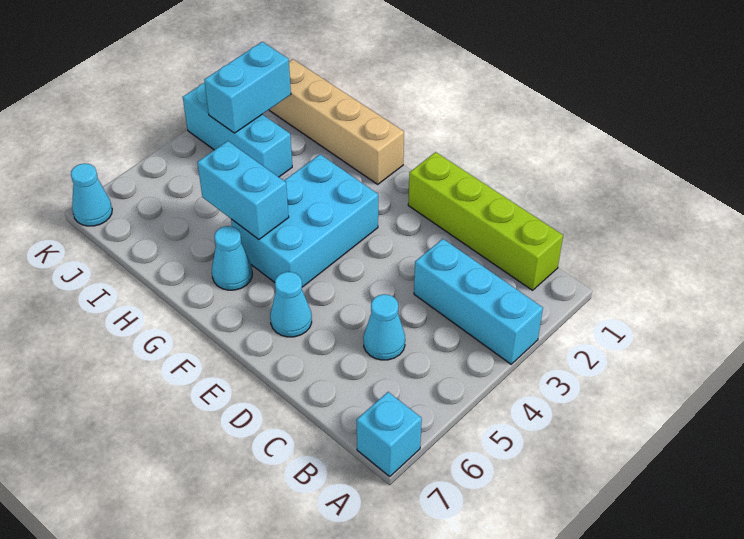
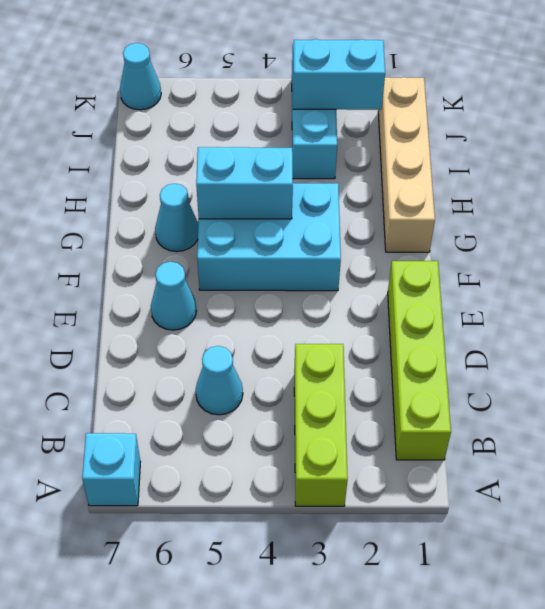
cyan 1x3 brick [414,239,543,364] -> lime 1x3 brick [294,344,348,506]
cyan 1x2 brick [197,141,289,240] -> cyan 1x2 brick turned to [196,147,293,219]

